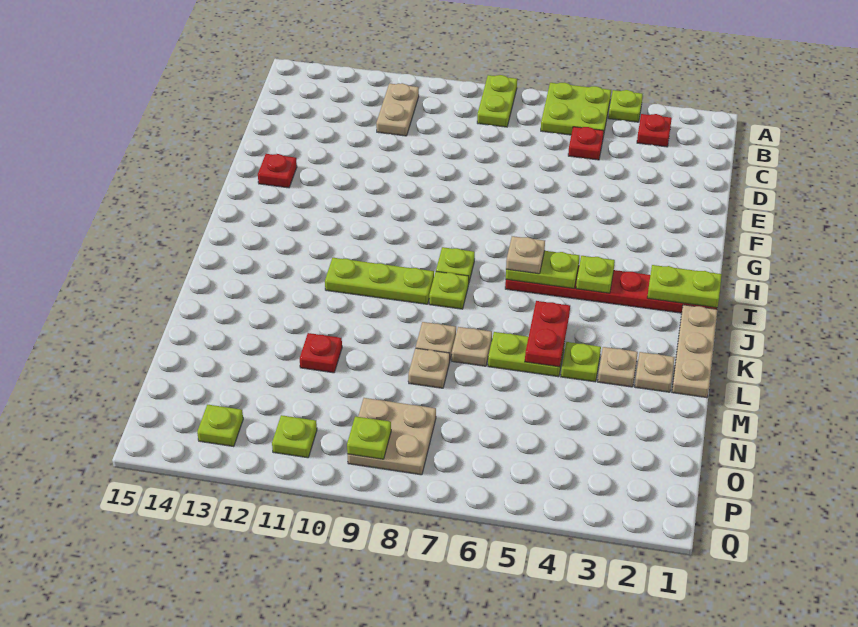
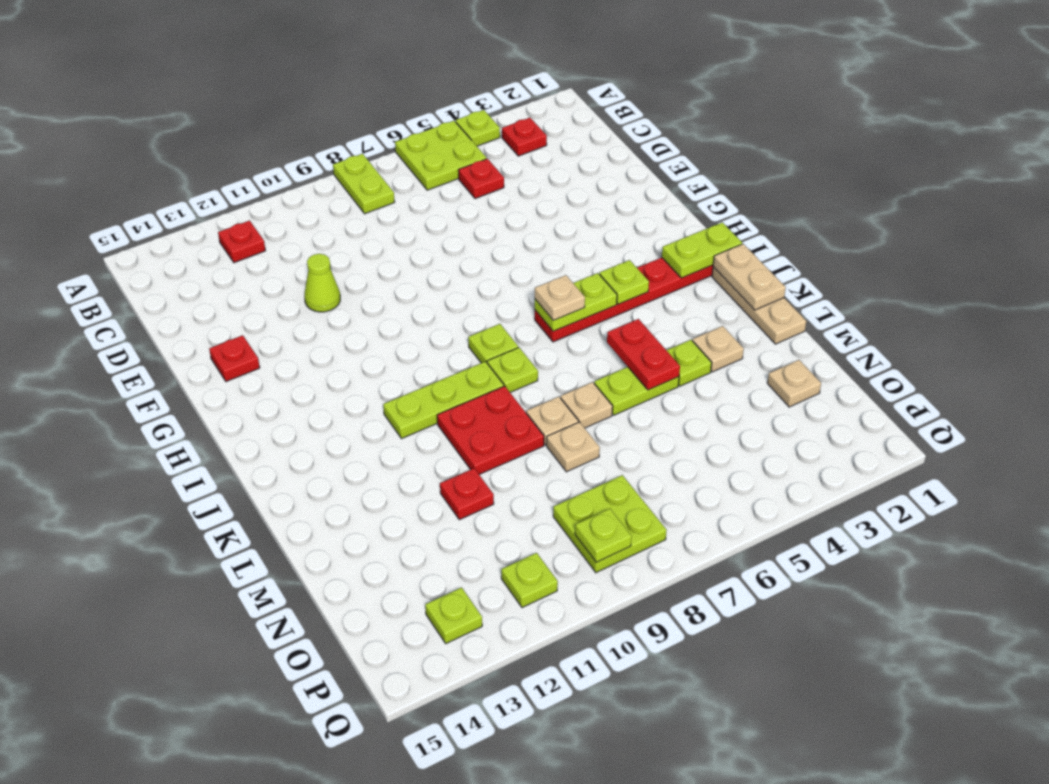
tan 1x2 plate [376,83,419,136] -> tan 1x2 plate moved to [713,244,786,310]
none -> red 1x1 plate [218,221,265,263]
none -> lime 1x1 cone [304,254,340,312]
none -> red 2x2 plate [437,386,544,475]
tan 1x1 plate [635,352,675,392] -> tan 1x1 plate moved to [767,360,821,407]
tan 2x2 plate [347,398,436,475] -> lime 2x2 plate [553,475,667,573]

